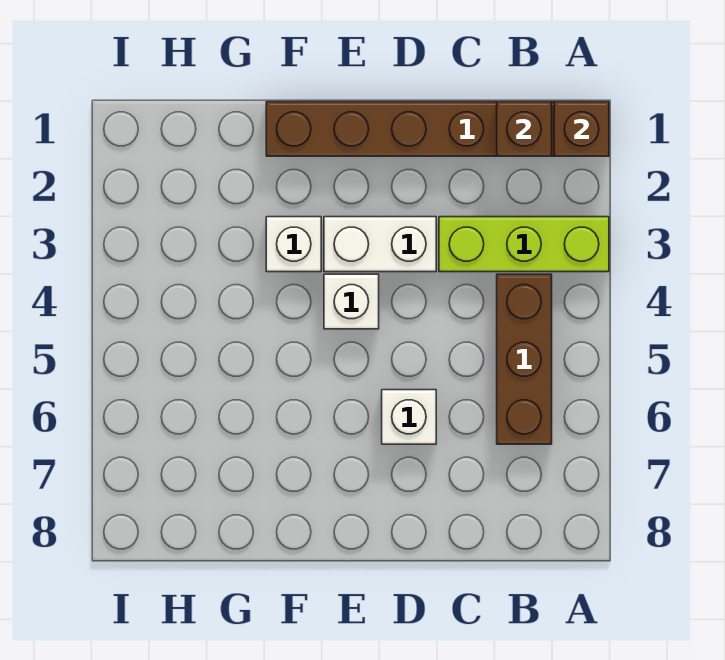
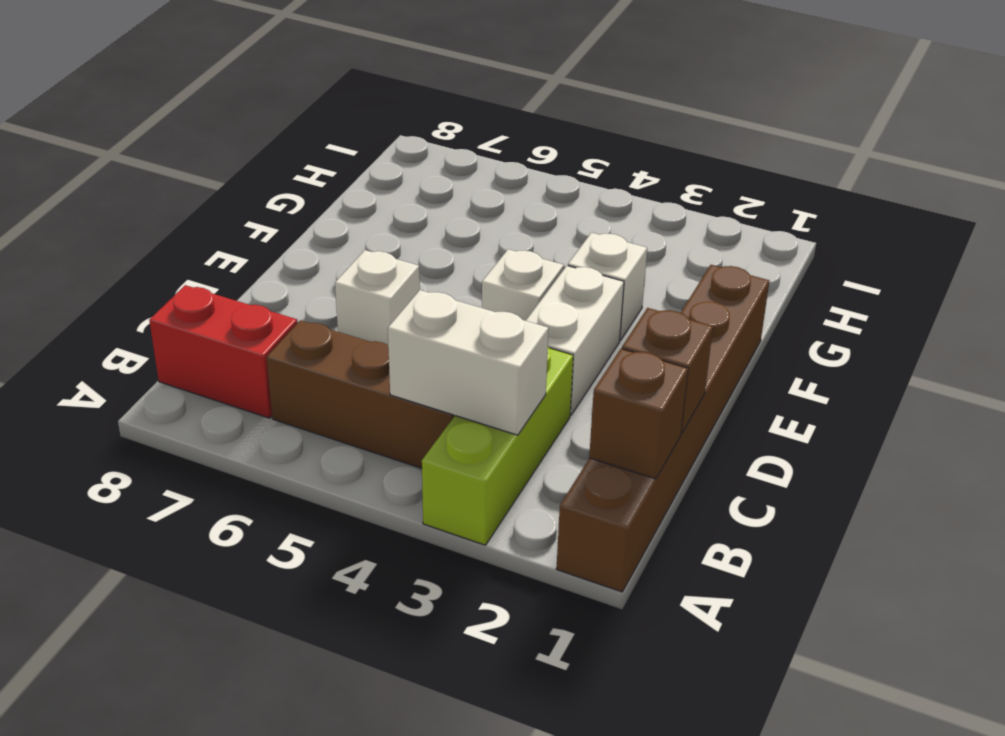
brown 1x1 brick [554,102,609,156] -> brown 1x1 brick moved to [622,308,713,434]
none -> white 1x2 brick [388,290,549,435]
none -> red 1x2 brick [149,285,298,418]

